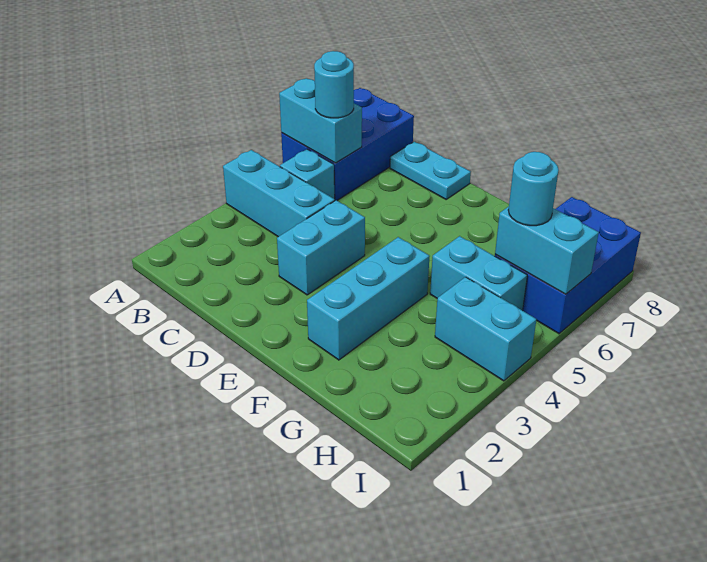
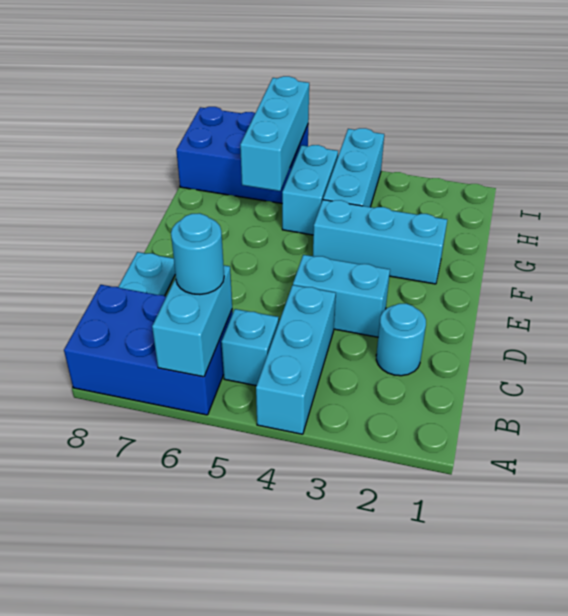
cyan 1x2 brick [435,277,536,381] -> cyan 1x3 brick [323,128,384,207]
cyan 1x2 brick [495,206,599,294] -> cyan 1x3 brick [240,76,309,191]
cyan 1x1 round brick [508,152,559,226] -> cyan 1x1 round brick moved to [376,304,426,376]

